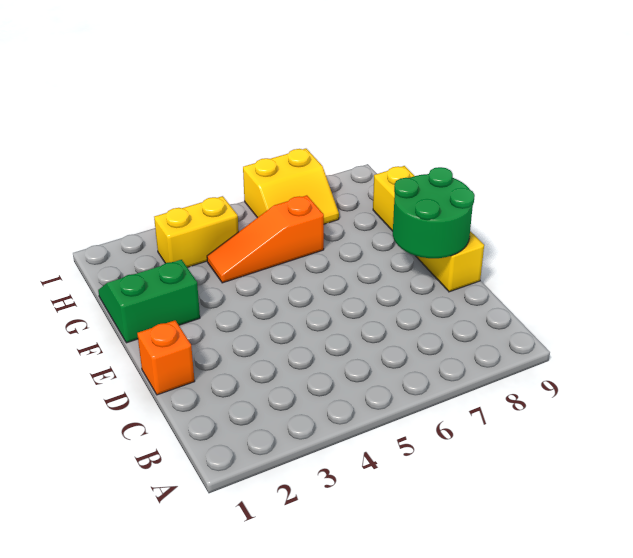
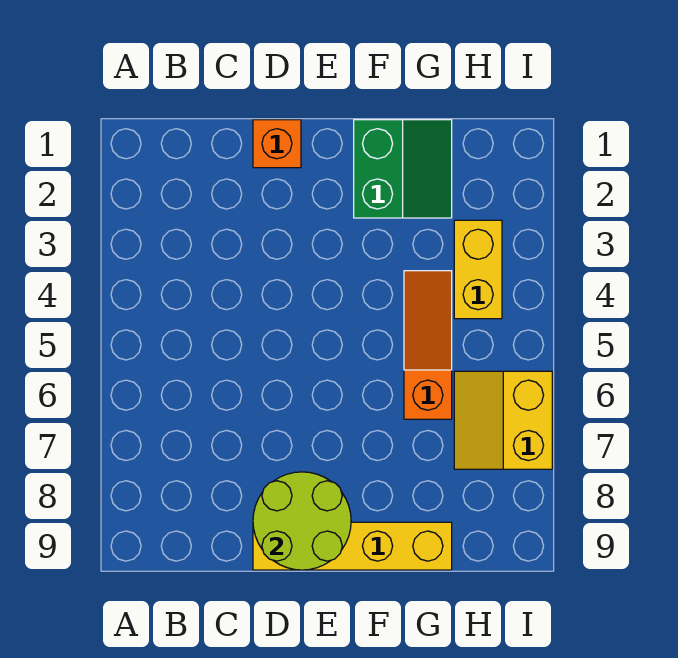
green 2x2 round brick [393,167,475,258] -> lime 2x2 round brick [253,472,351,570]

